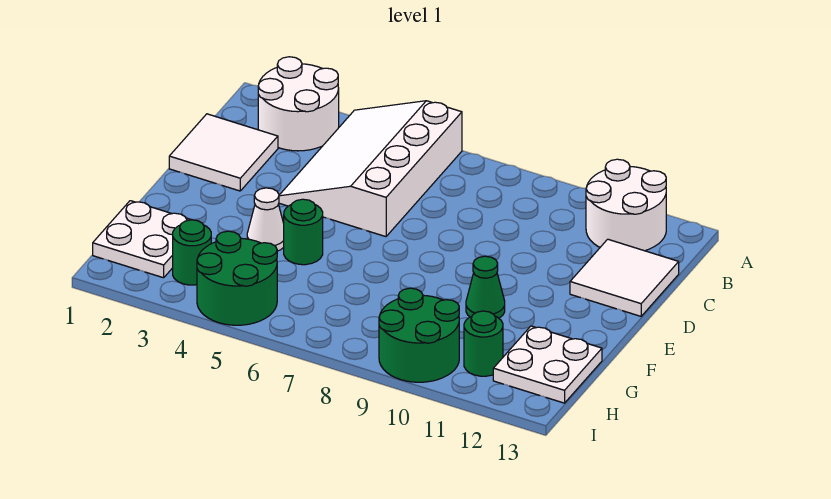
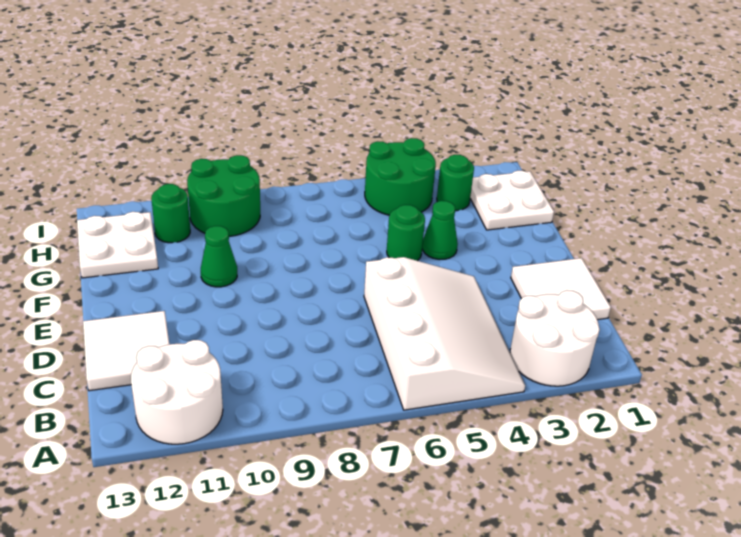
white 1x1 cone [247,188,284,251] -> green 1x1 cone [422,201,458,260]

